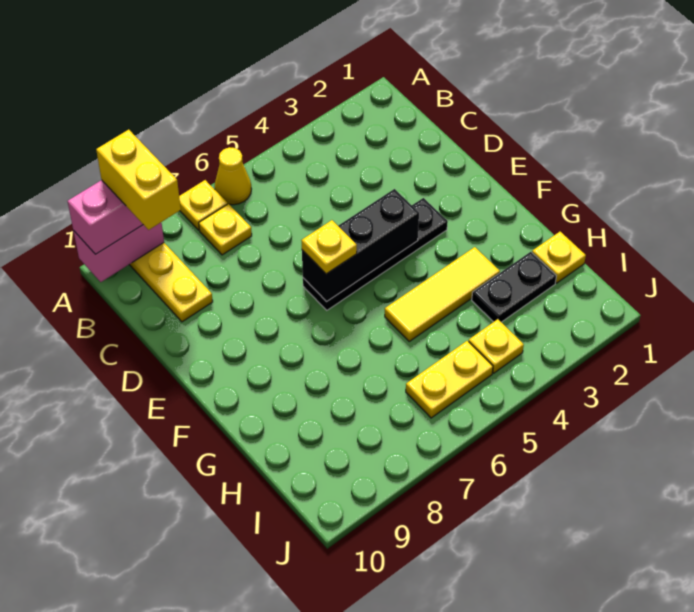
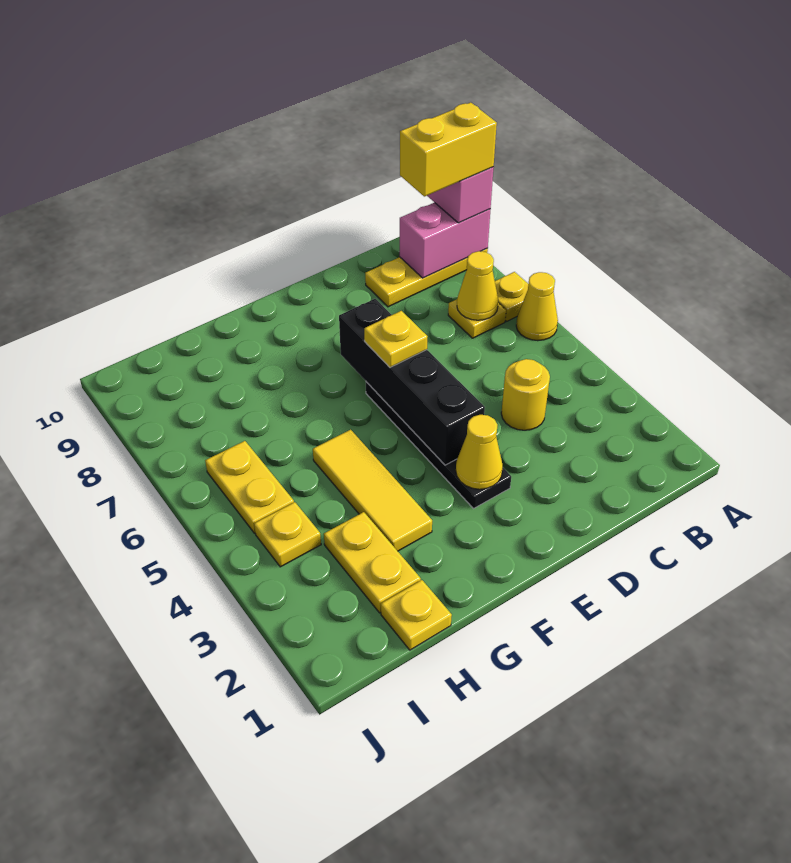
pink 1x2 brick [74,222,164,282] -> pink 1x2 brick turned to [400,203,491,278]
none -> yellow 1x1 cone [457,251,498,320]
none -> yellow 1x1 round brick [501,359,550,430]
none -> yellow 1x1 cone [456,415,503,489]
black 1x3 brick [302,189,419,302] -> black 1x4 brick [339,299,485,465]
black 1x2 plate [472,252,556,322] -> yellow 1x2 plate [324,512,421,613]

